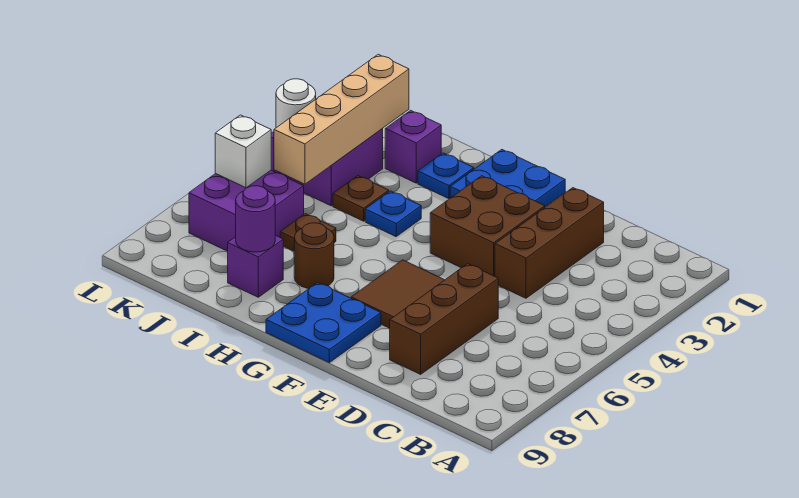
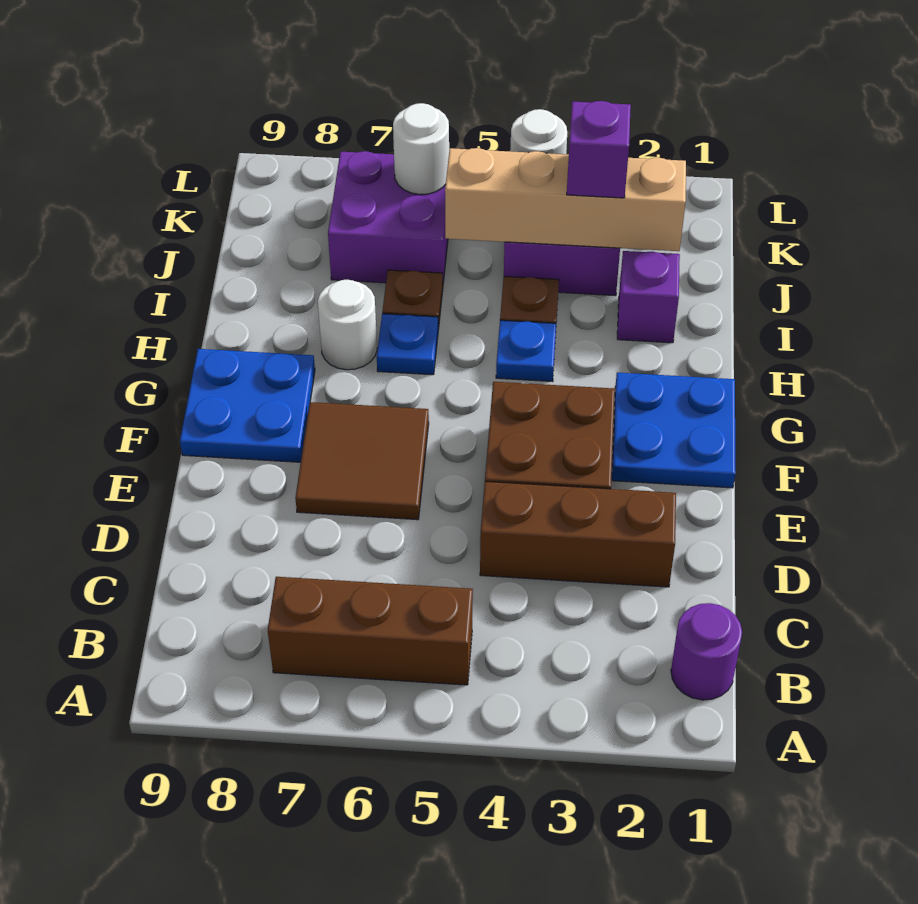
brown 1x3 brick [390,264,498,374] -> brown 1x3 brick moved to [268,577,473,685]
blue 1x1 plate [418,153,474,199] -> blue 1x1 plate moved to [377,314,438,375]
brown 1x1 round brick [294,223,334,289] -> white 1x1 round brick [318,280,377,370]
purple 1x1 brick [228,235,283,297] -> purple 1x1 brick moved to [567,101,631,198]
purple 1x1 round brick [236,186,275,252] -> purple 1x1 round brick moved to [671,603,742,700]
white 1x1 brick [215,115,271,188] -> white 1x1 round brick [393,103,449,195]

